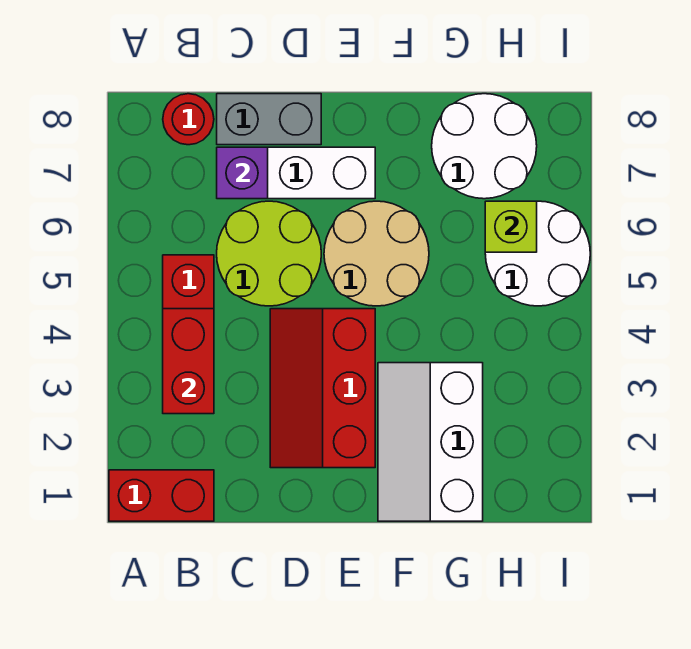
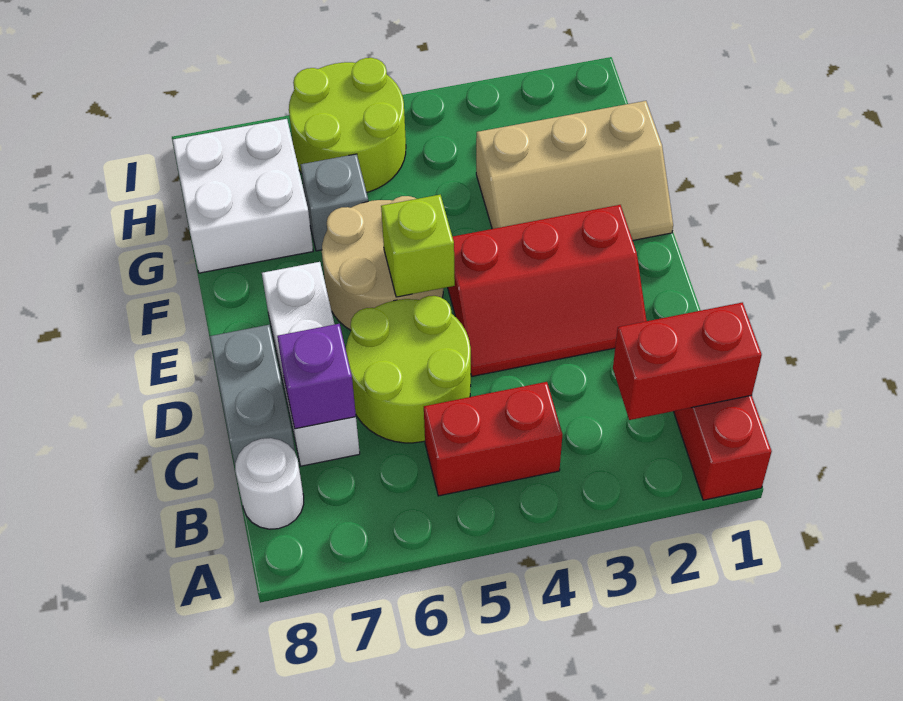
red 1x2 brick [163,309,214,414] -> red 1x2 brick moved to [613,302,762,420]
red 1x1 round brick [163,94,214,145] -> white 1x1 round brick [235,438,304,529]
white 2x3 slope [378,363,483,521] -> tan 2x3 slope [476,101,673,240]
none -> grey 1x1 brick [301,154,368,251]
white 2x2 round brick [432,94,537,199] -> white 2x2 brick [173,119,313,273]
white 2x2 round brick [485,201,590,306] -> lime 2x2 round brick [289,58,406,192]
lime 1x1 brick [485,201,537,252] -> lime 1x1 brick moved to [381,195,455,297]

